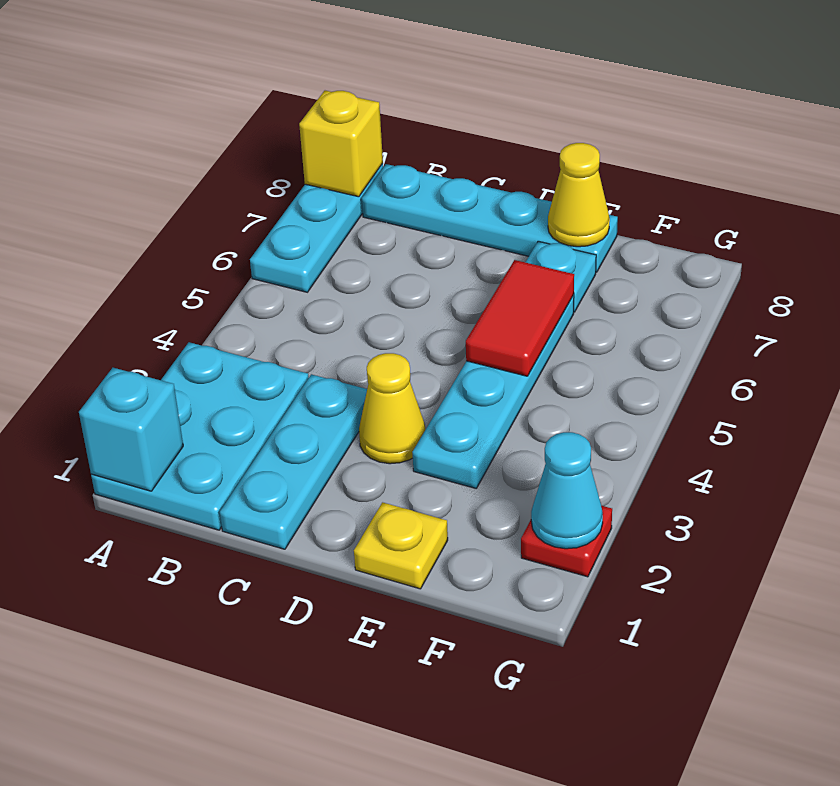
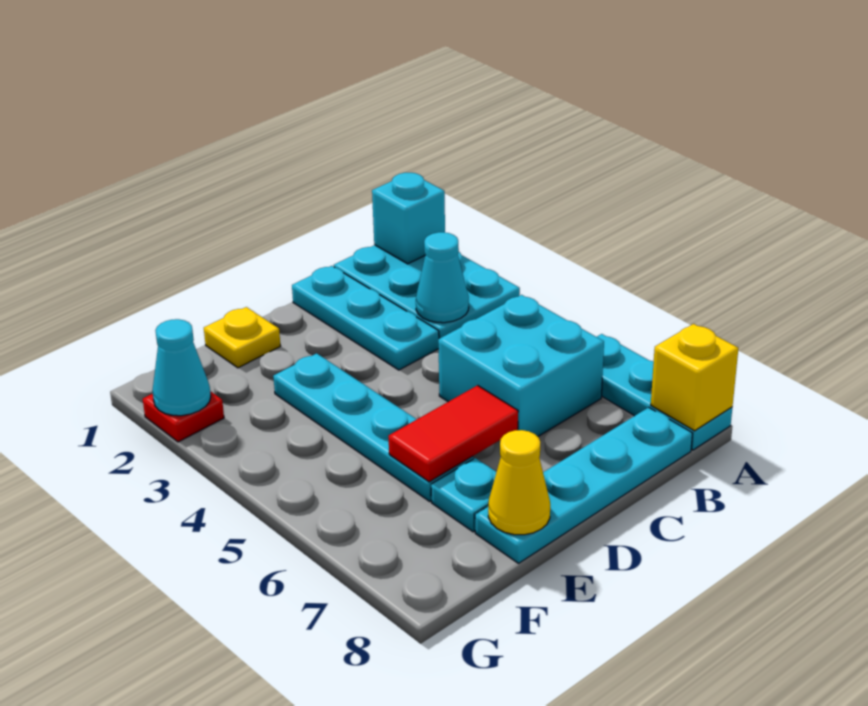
none -> cyan 1x1 cone [416,232,469,323]
none -> cyan 2x2 brick [438,295,604,436]
yellow 1x1 cone [359,353,425,464] -> none
red 1x2 tile [466,260,574,376] -> red 1x2 tile turned to [389,385,518,482]

